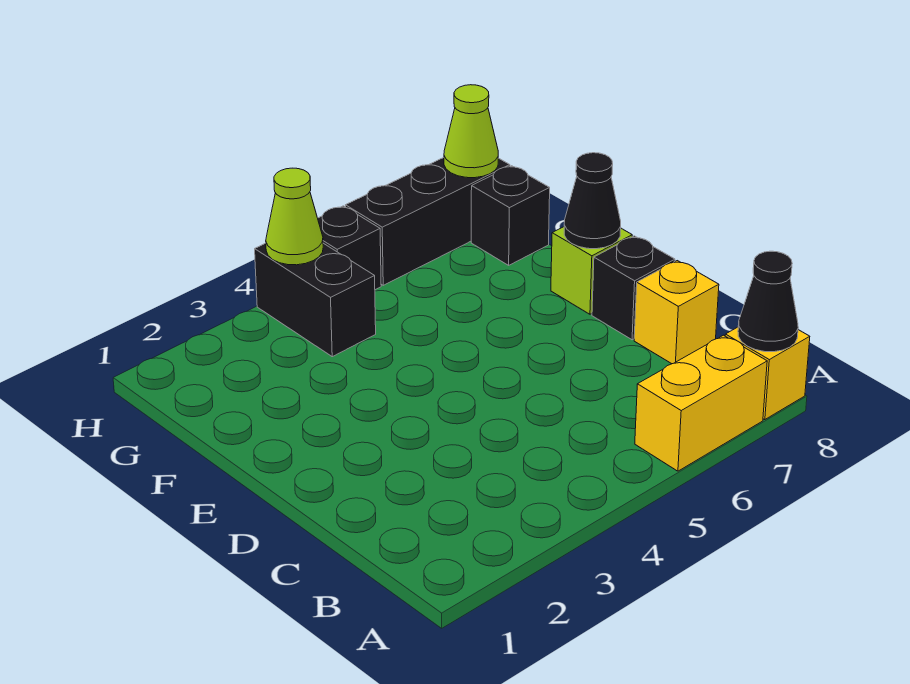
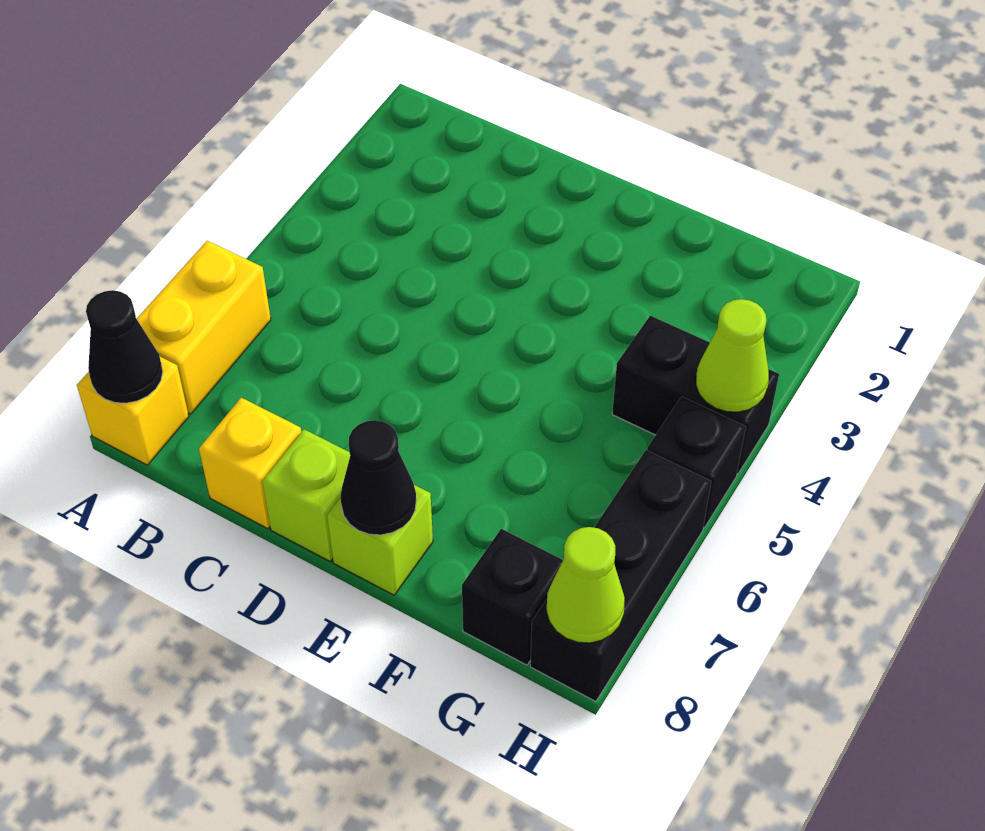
black 1x1 brick [592,236,675,340] -> lime 1x1 brick [262,429,350,561]

